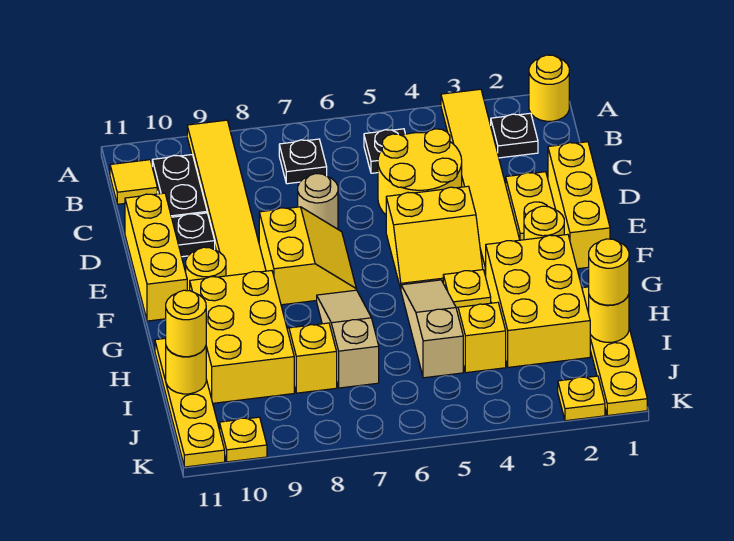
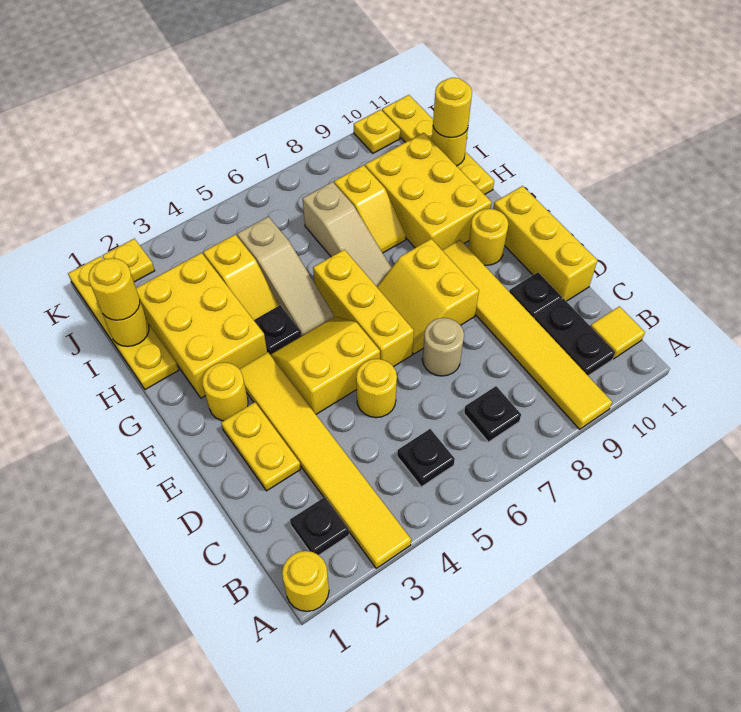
yellow 2x2 round brick [378,129,462,215] -> yellow 1x1 round brick [356,359,397,418]
yellow 1x3 brick [548,142,610,269] -> yellow 1x3 brick moved to [313,250,414,367]
yellow 1x1 plate [443,270,491,308] -> black 1x1 plate [254,305,301,355]

